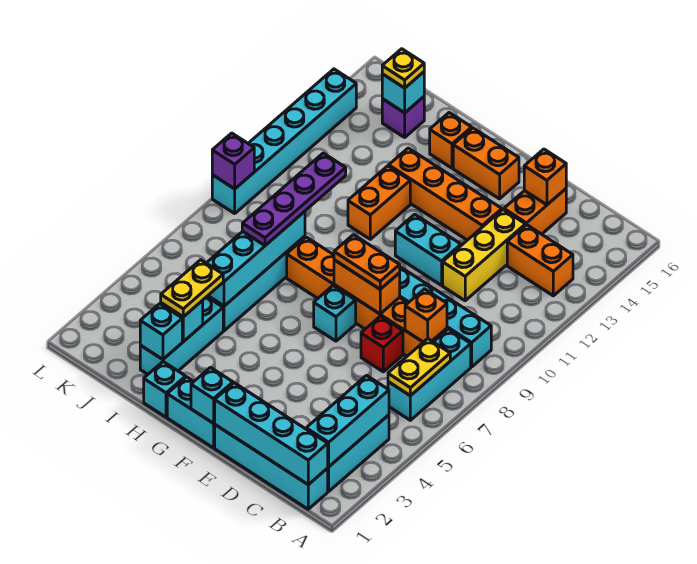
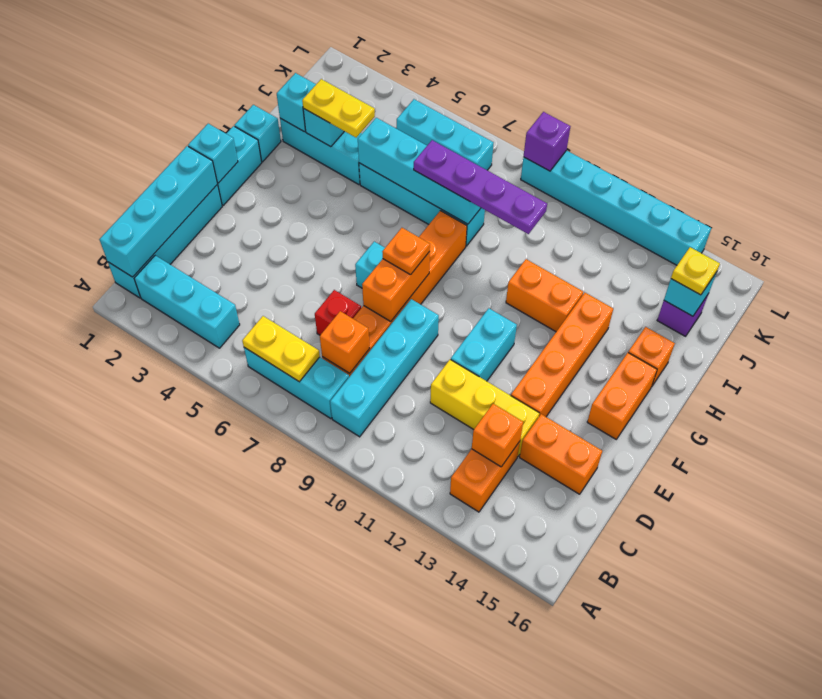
cyan 1x3 brick [306,376,389,467] -> cyan 1x3 brick moved to [397,99,493,170]
orange 1x1 brick [524,149,566,205] -> orange 1x1 brick moved to [472,404,523,467]
orange 1x2 plate [334,235,400,289] -> orange 1x1 plate [382,228,430,275]

